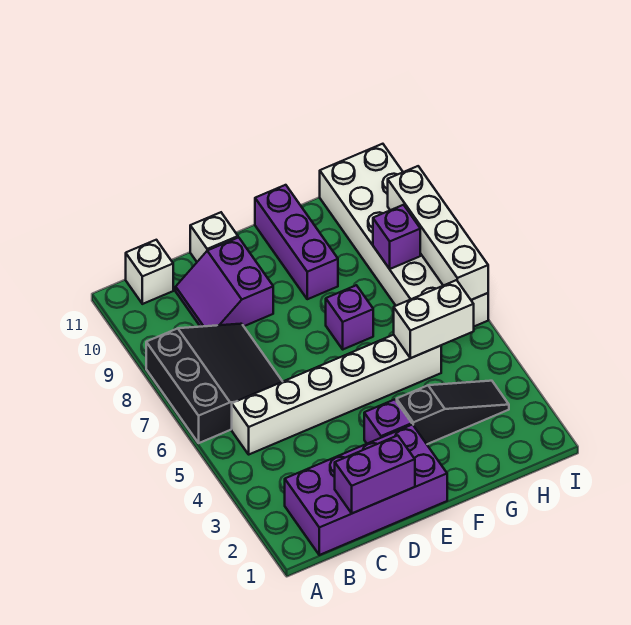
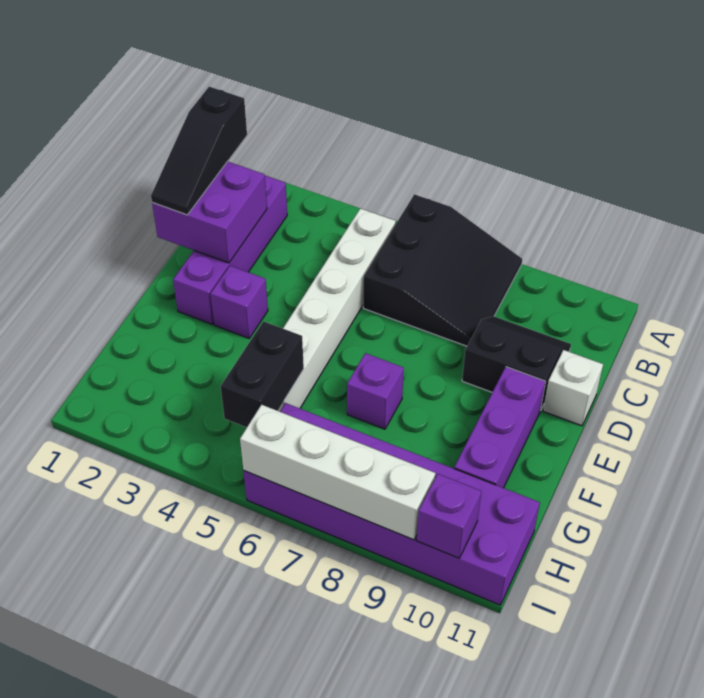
black 3x3 slope [146,324,283,443] -> black 3x3 slope turned to [363,194,522,346]
purple 2x4 brick [285,425,447,555] -> purple 1x4 brick [173,176,287,324]
white 1x1 brick [126,240,173,304] -> none
purple 1x2 brick [335,435,415,513] -> purple 2x2 brick [152,161,267,263]
purple 2x2 slope [176,237,273,327] -> black 2x2 slope [462,316,571,409]
black 1x3 slope [397,381,509,444] -> black 1x3 slope moved to [151,87,247,215]
purple 1x3 brick [255,185,338,299] -> purple 1x3 brick turned to [454,367,546,488]
white 1x2 brick [394,280,474,358] -> black 1x2 brick [220,321,304,427]
white 2x6 brick [320,144,488,326] -> purple 2x6 brick [244,403,540,605]
purple 1x1 brick [373,205,420,269] -> purple 1x1 brick moved to [416,474,481,558]

